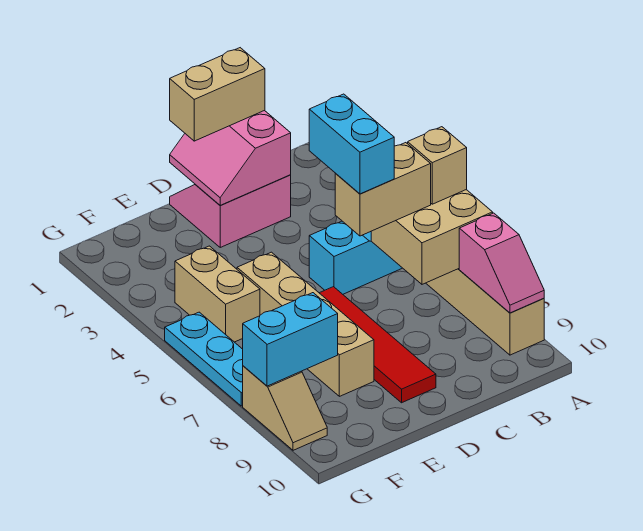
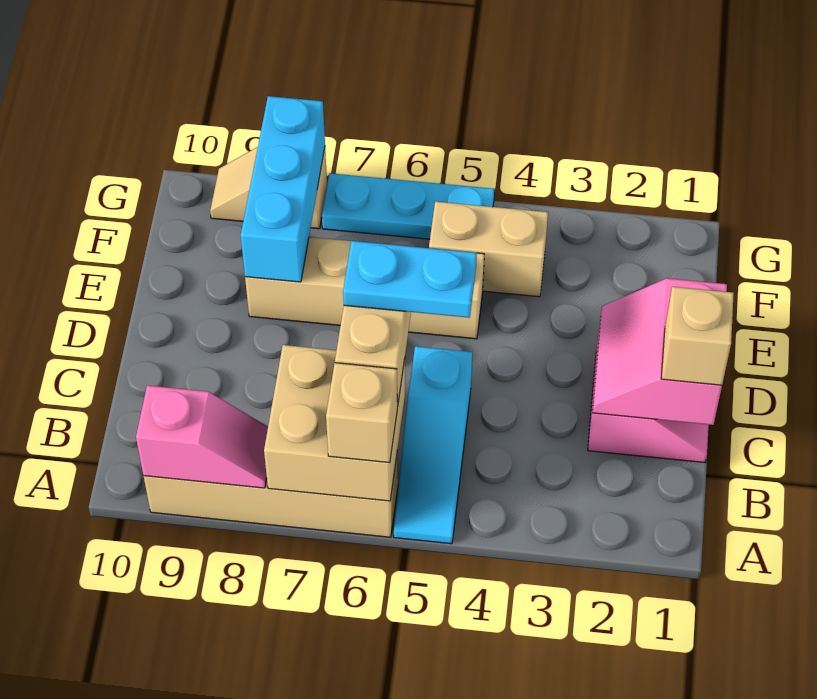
pink 1x2 slope [459,213,544,313] -> pink 1x2 slope turned to [136,385,268,488]
pink 2x2 slope [170,110,291,205] -> pink 2x2 slope turned to [593,278,727,425]
tan 1x2 brick [170,48,265,141] -> tan 1x1 brick [661,287,734,385]
cyan 1x2 brick [309,94,394,194] -> cyan 1x2 plate [343,241,477,318]
red 1x4 tile [320,287,436,403] -> none
cyan 1x2 brick [243,293,338,386] -> cyan 1x3 brick [241,96,325,282]

